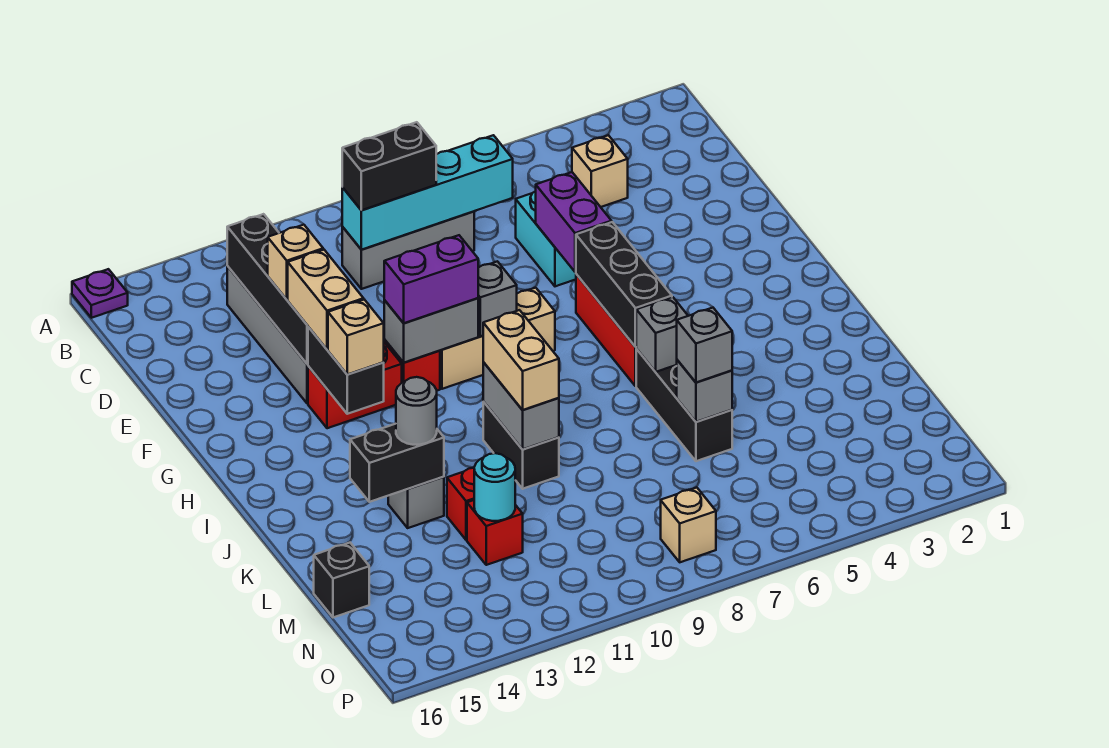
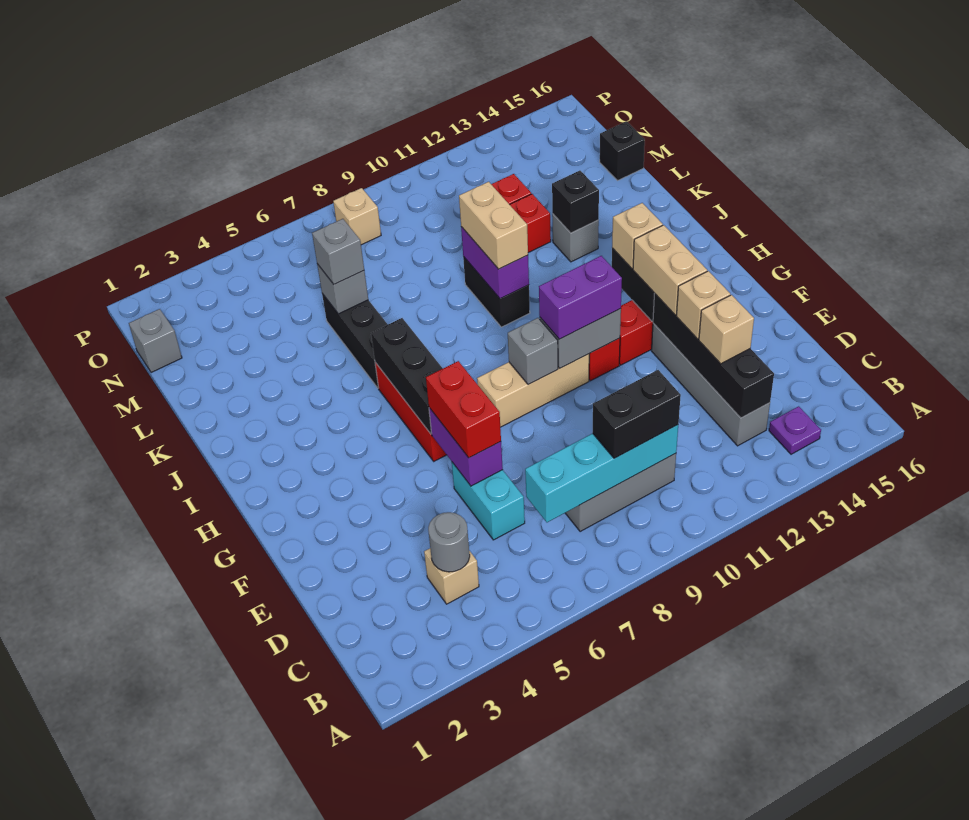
purple 1x1 plate [72,269,128,318] -> purple 1x1 plate moved to [769,406,821,454]
none -> tan 1x1 brick [699,295,754,364]
none -> red 1x2 brick [426,361,501,458]
grey 1x1 brick [636,297,688,372] -> grey 1x1 brick moved to [129,309,182,373]
grey 1x2 brick [483,362,559,449] -> purple 1x2 brick [461,227,529,299]
black 1x2 brick [350,424,444,502] -> black 1x1 brick [552,171,599,233]
grey 1x1 round brick [396,377,437,445] -> grey 1x1 round brick moved to [428,512,470,572]
cyan 1x1 round brick [474,453,515,521] -> none

